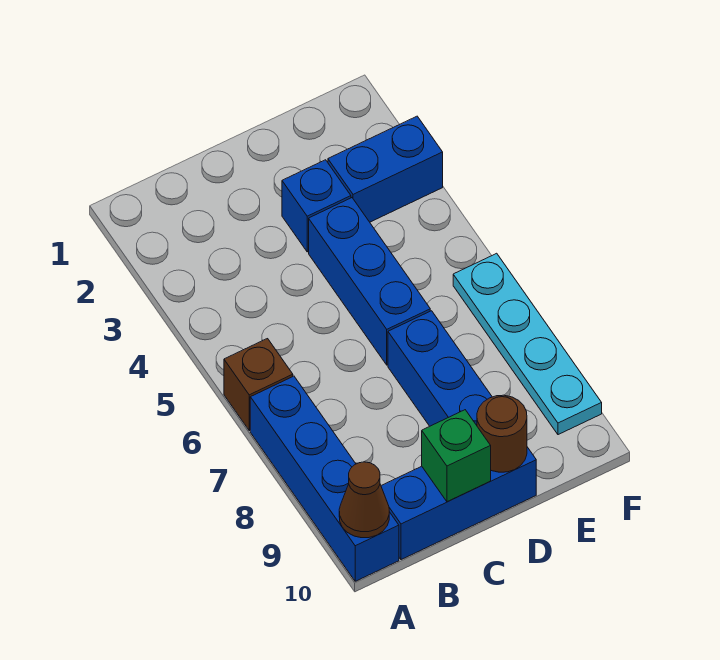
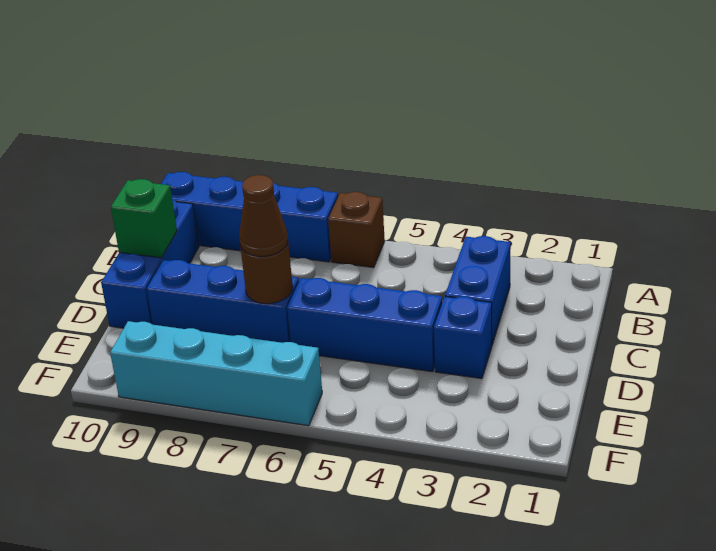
brown 1x1 cone [339,462,389,538] -> brown 1x1 cone moved to [239,175,288,256]
brown 1x1 round brick [477,395,527,472] -> brown 1x1 round brick moved to [240,243,293,304]
blue 1x2 brick [328,116,443,222] -> blue 1x2 brick moved to [445,236,511,344]
cyan 1x4 plate [453,253,602,435] -> cyan 1x4 brick [110,321,322,426]

